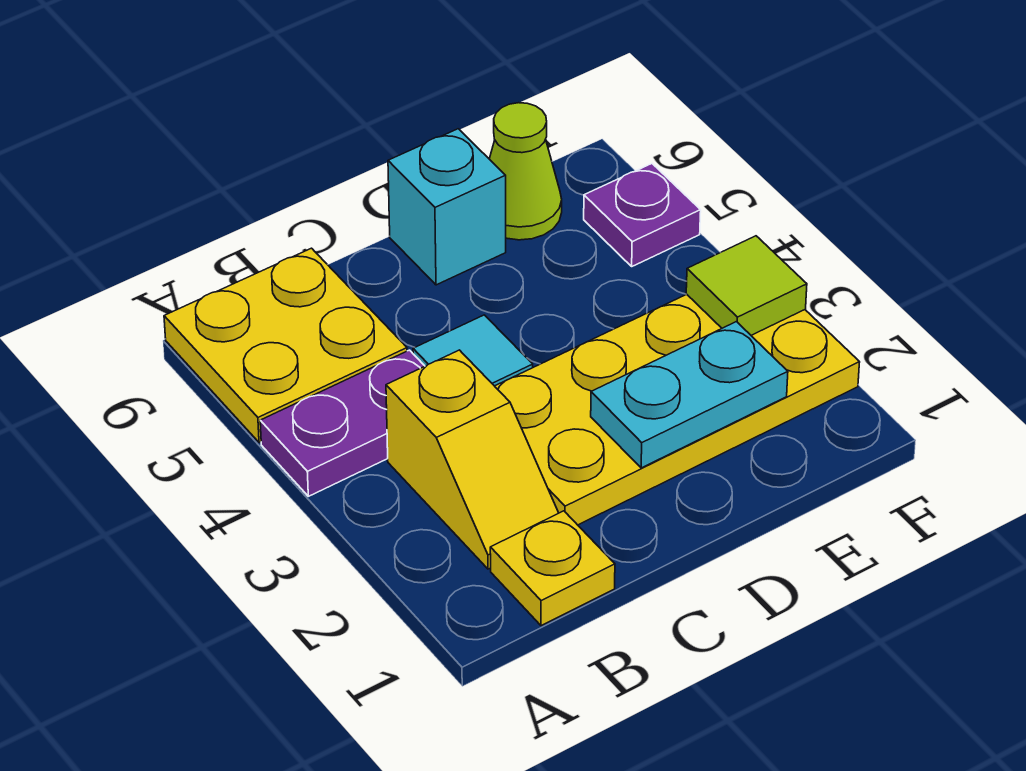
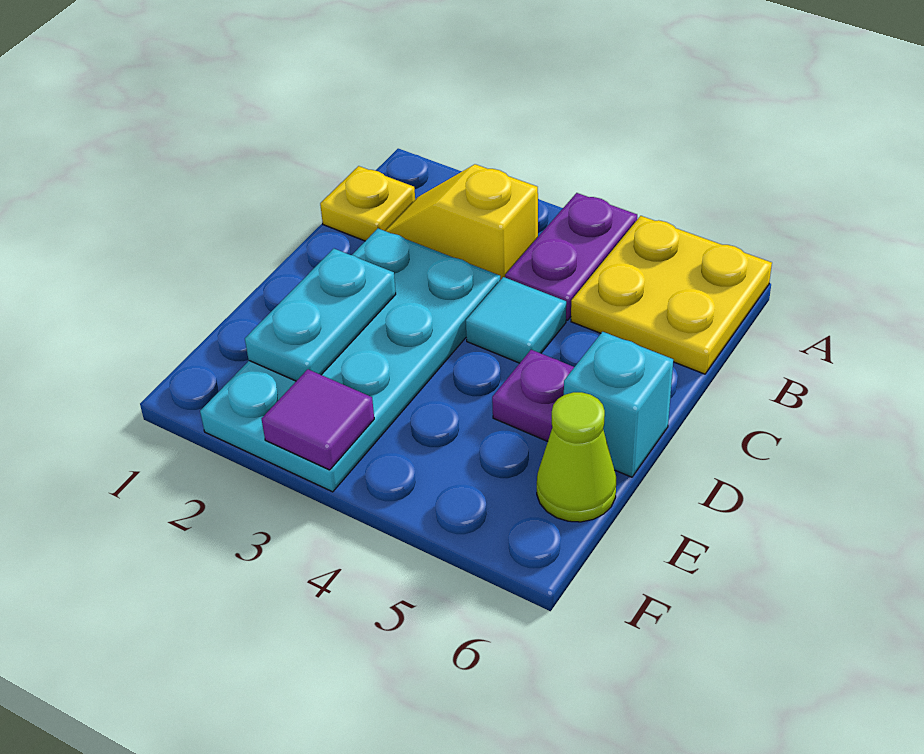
yellow 2x4 plate [495,294,860,525] -> cyan 2x4 plate [200,229,500,492]
lime 1x1 tile [686,236,807,335] -> purple 1x1 tile [262,369,374,470]
purple 1x1 plate [584,164,701,266] -> purple 1x1 plate moved to [492,350,574,441]

